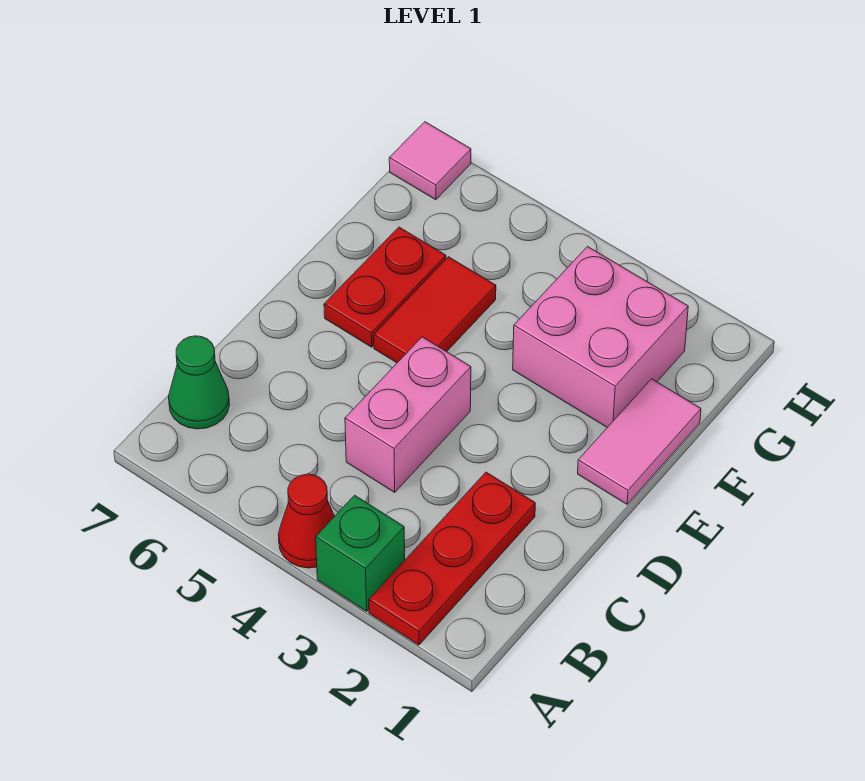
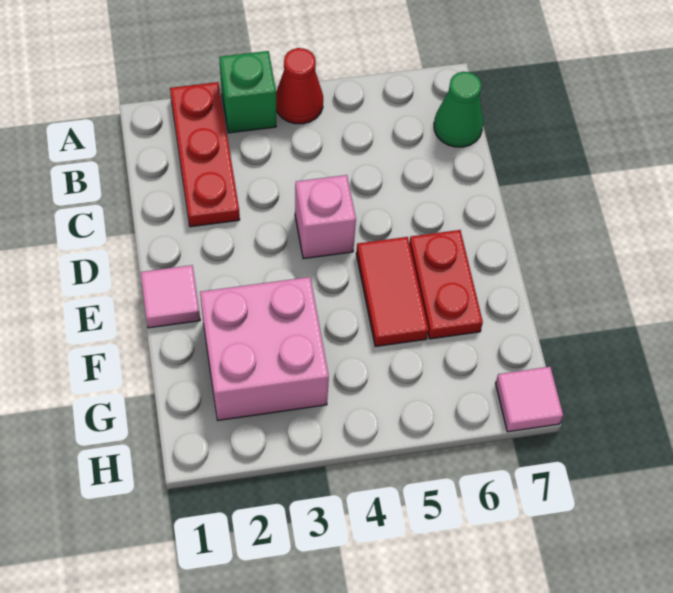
pink 1x2 brick [345,337,471,492] -> pink 1x1 brick [295,175,356,259]
pink 1x2 tile [578,379,701,504] -> pink 1x1 tile [141,265,200,328]

